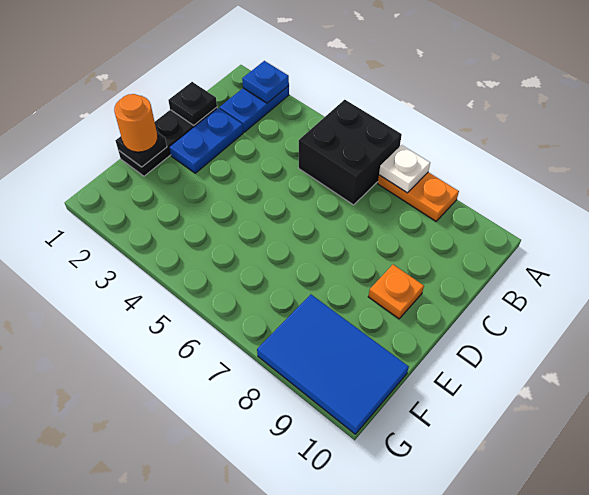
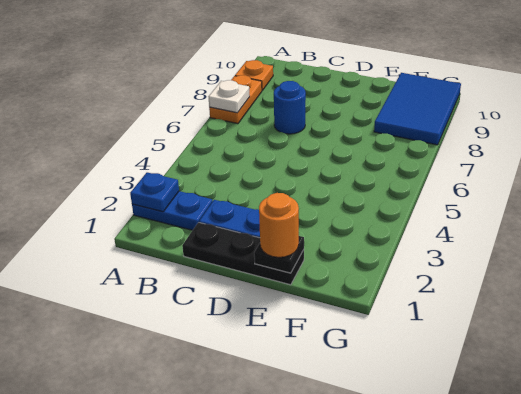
black 2x2 brick [299,100,402,205] -> none
black 1x1 plate [168,82,217,126] -> none
none -> blue 1x1 round brick [274,81,306,134]
orange 1x1 plate [368,265,424,319] -> orange 1x1 plate moved to [235,60,273,90]

